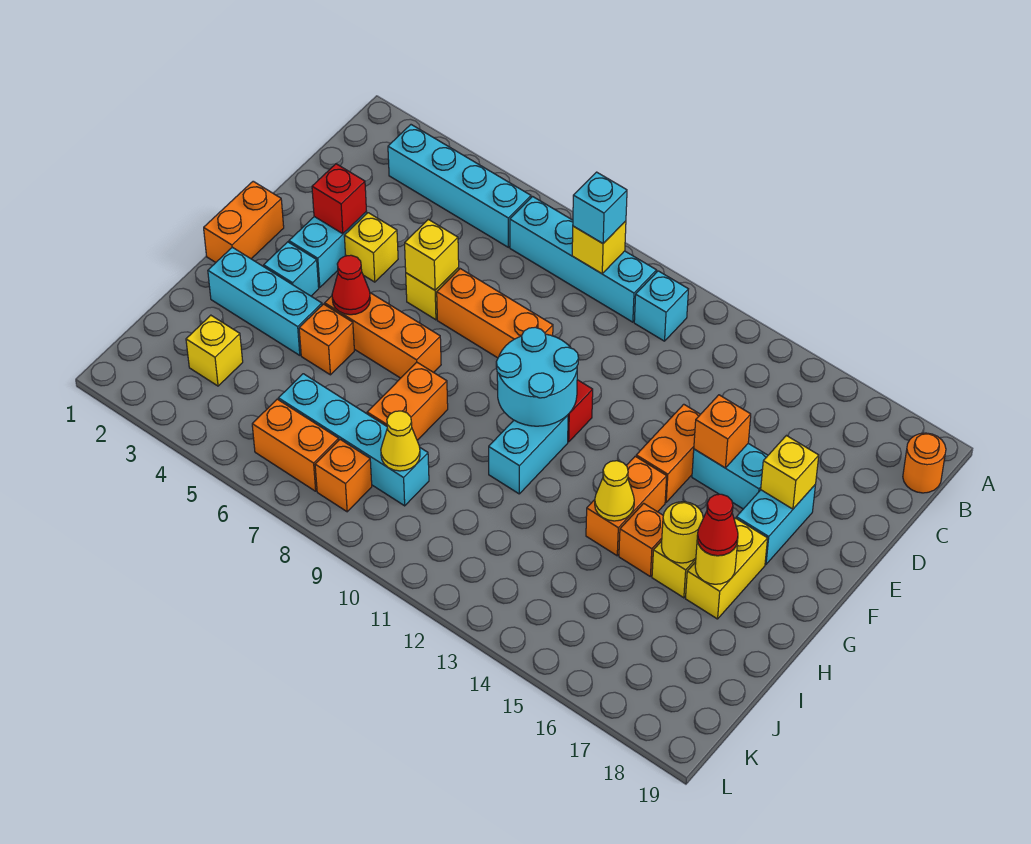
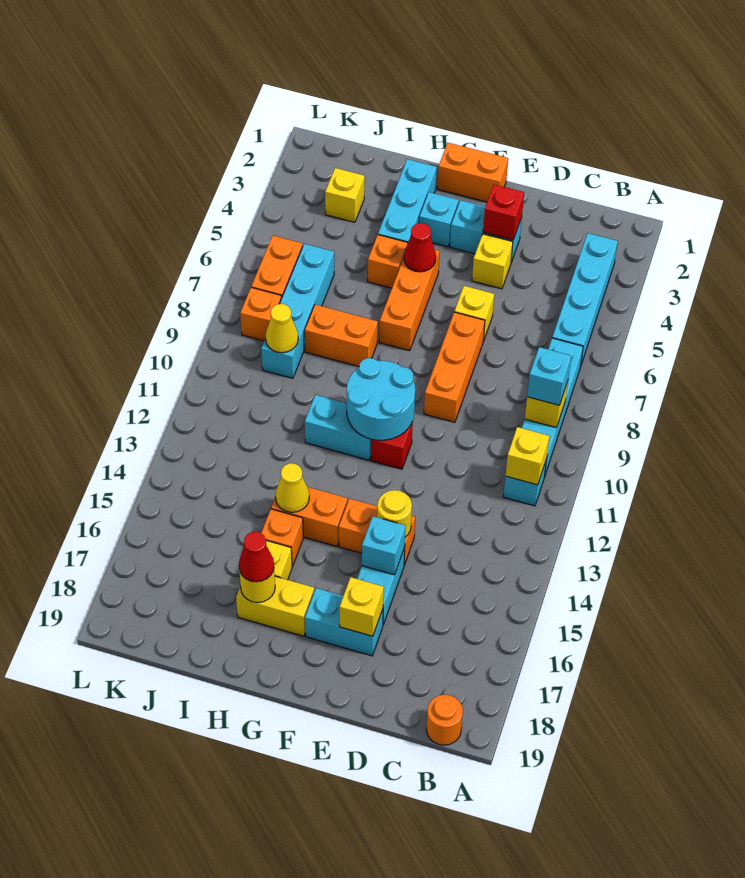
yellow 1x1 brick [405,219,459,290] -> yellow 1x1 brick moved to [506,427,549,485]
orange 1x1 brick [694,395,751,468] -> cyan 1x1 brick [362,516,406,575]
yellow 1x1 round brick [661,502,703,563] -> yellow 1x1 round brick moved to [377,490,412,537]

